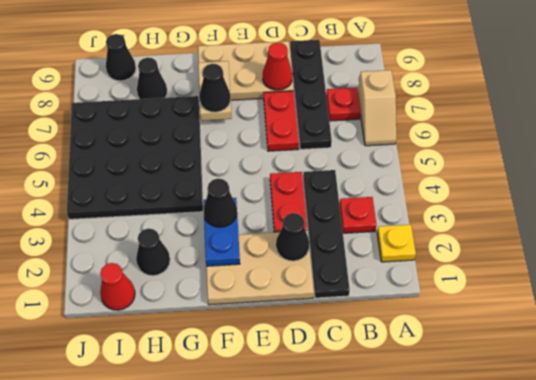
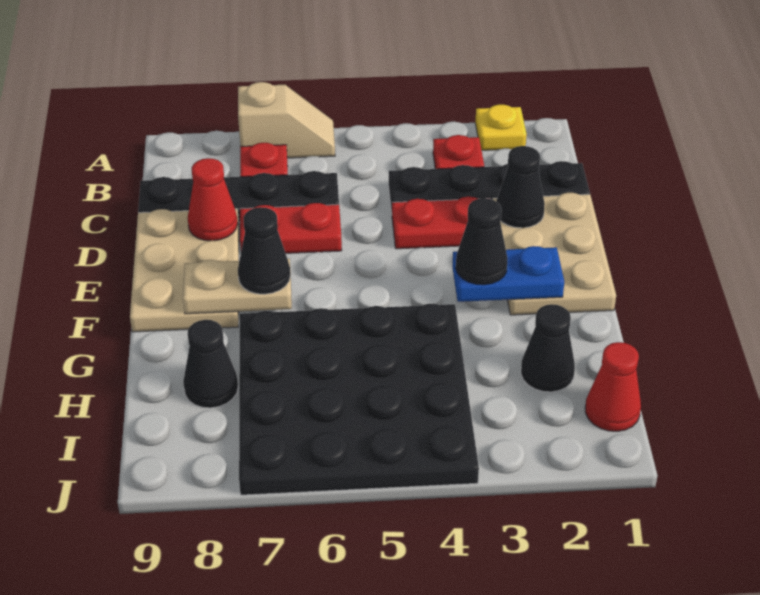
black 1x1 cone [106,34,136,81] -> none

